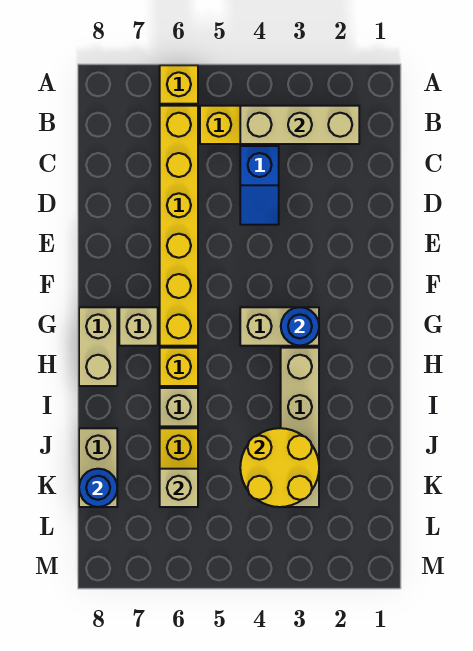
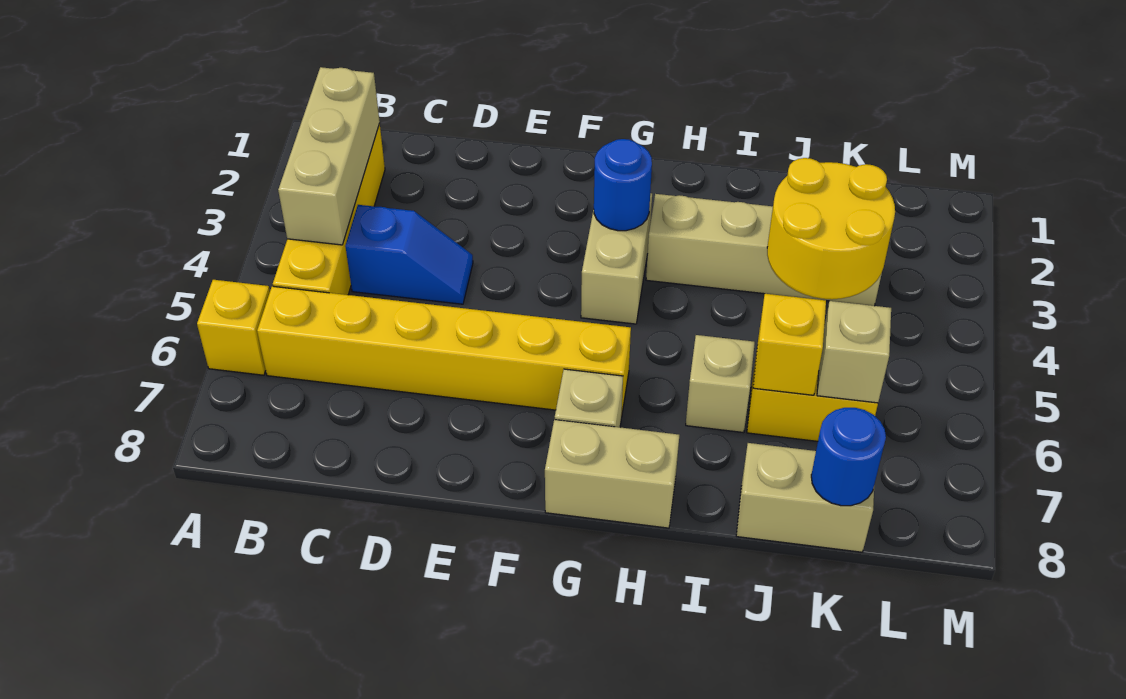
yellow 1x1 brick [160,348,198,386] -> yellow 1x1 brick moved to [753,294,826,395]

